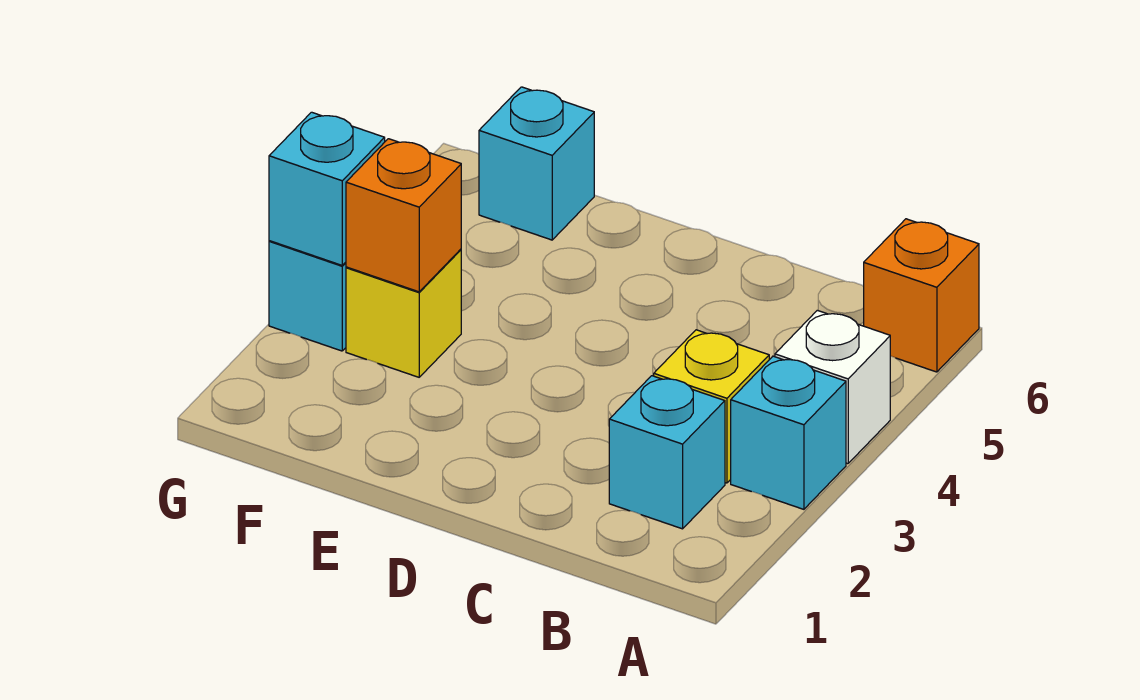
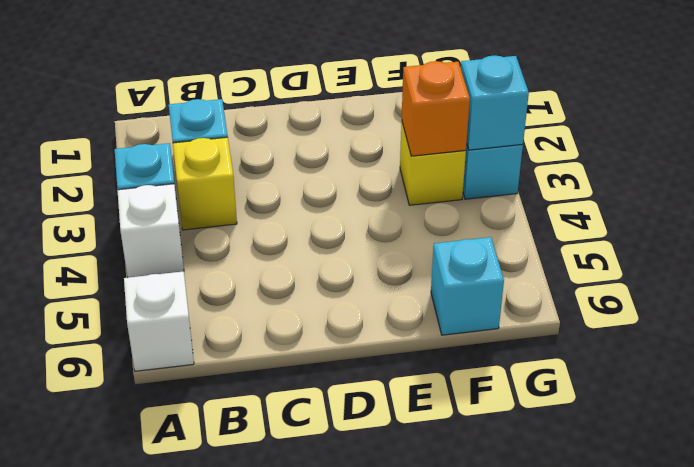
orange 1x1 brick [864,219,979,372] -> white 1x1 brick [124,271,194,371]

